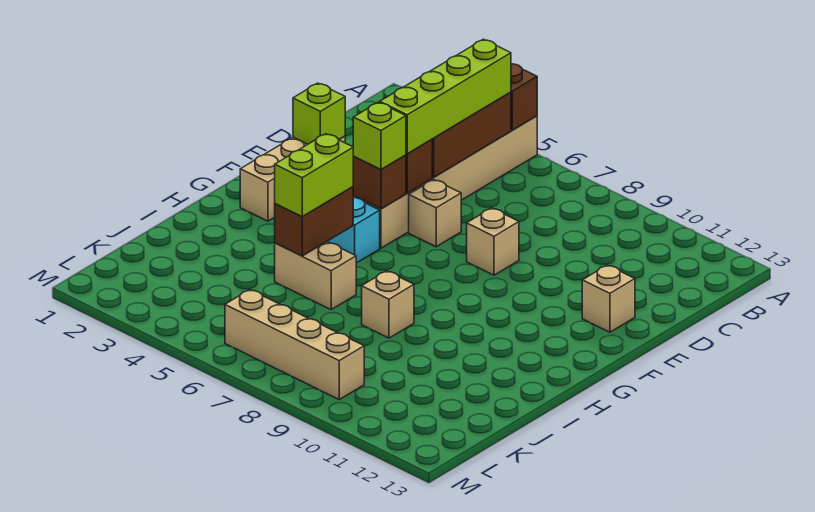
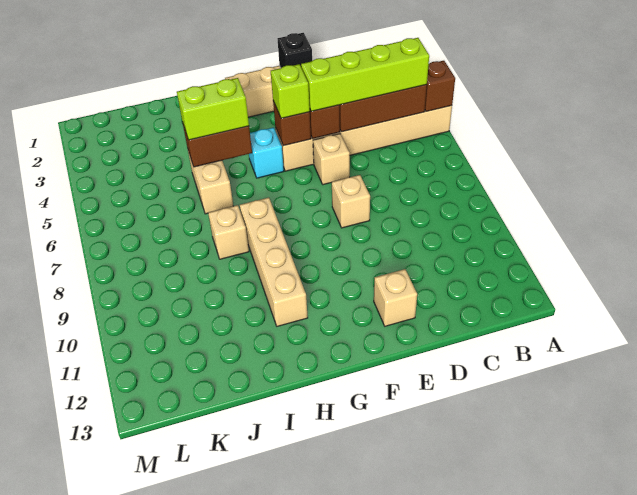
lime 1x1 brick [293,83,345,144] -> black 1x1 brick [278,33,312,68]
tan 1x4 brick [225,290,364,399] -> tan 1x4 brick moved to [240,198,308,326]

